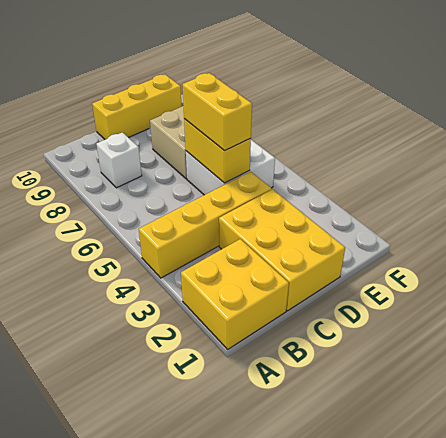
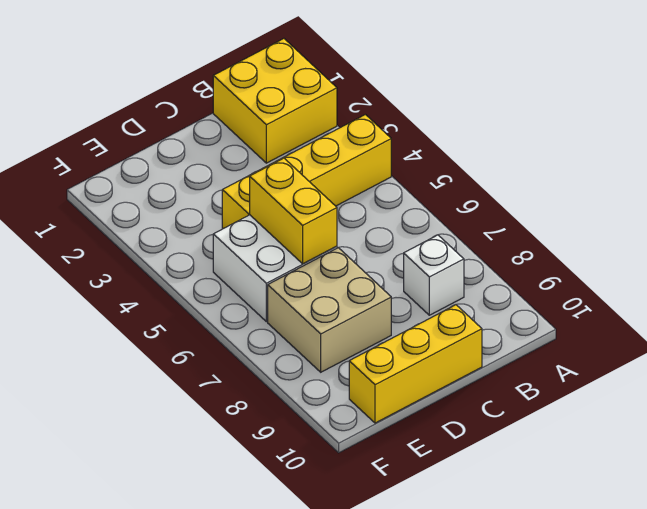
yellow 2x3 brick [219,189,345,311] -> none
yellow 1x2 brick [182,73,252,151] -> none

